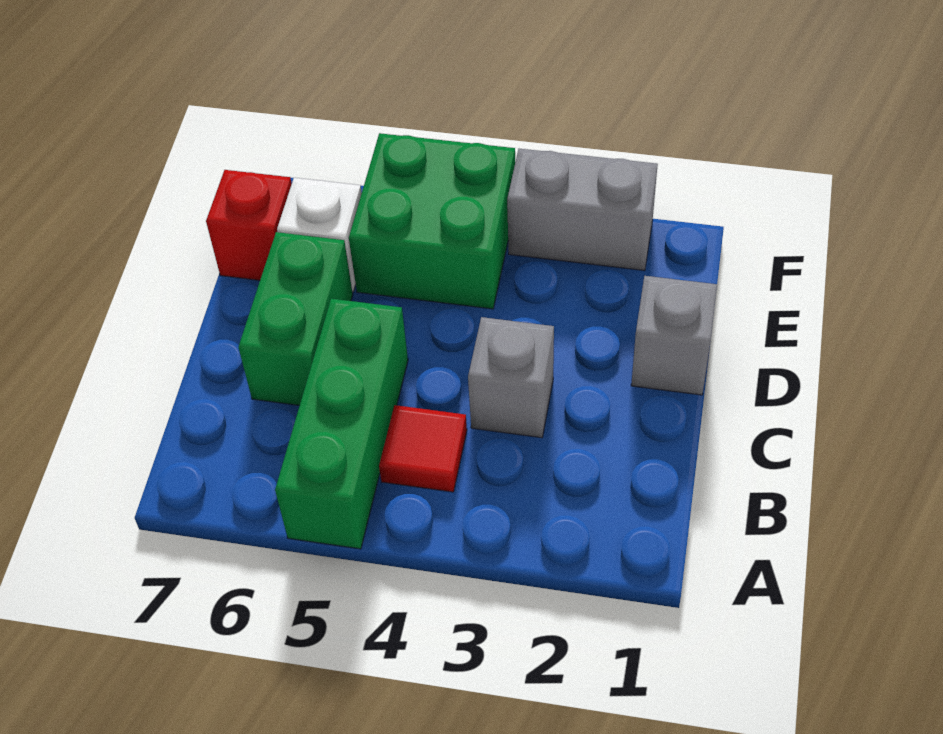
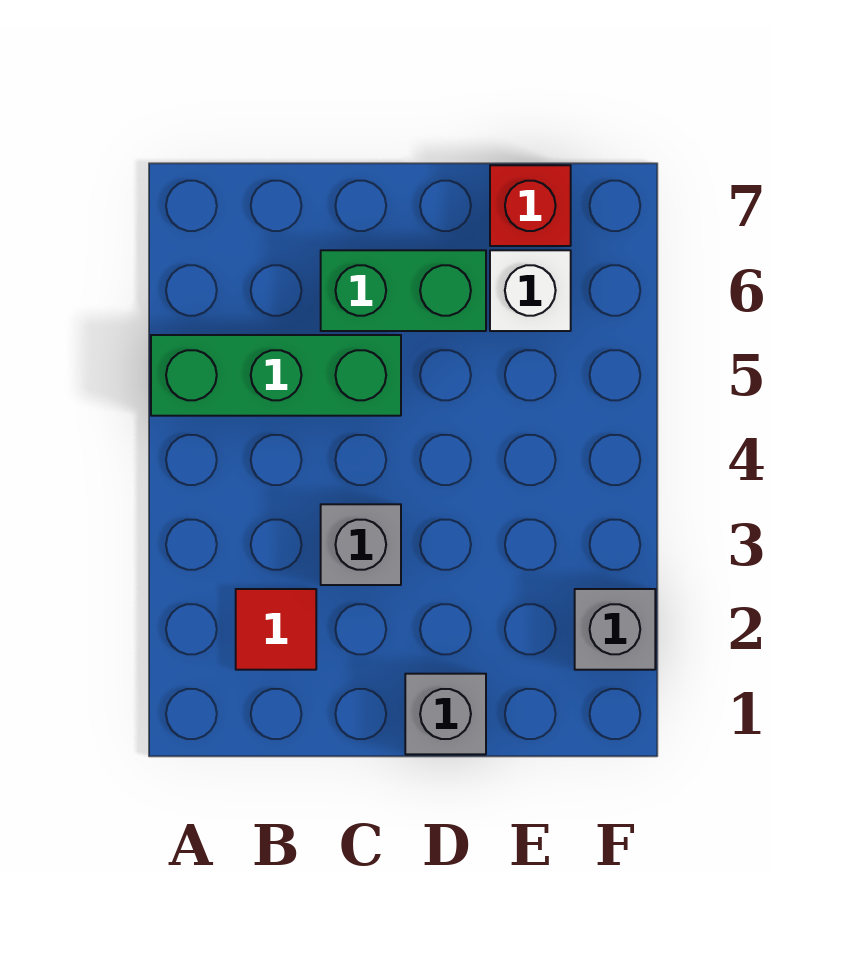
red 1x1 tile [379,405,467,492] -> red 1x1 tile moved to [236,589,316,670]
green 2x2 brick [349,133,515,309] -> none
grey 1x2 brick [507,149,658,271] -> grey 1x1 brick [575,589,655,670]

